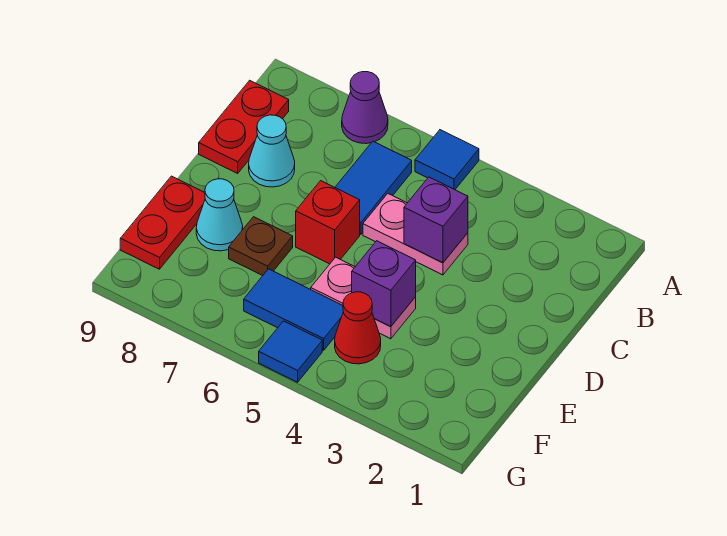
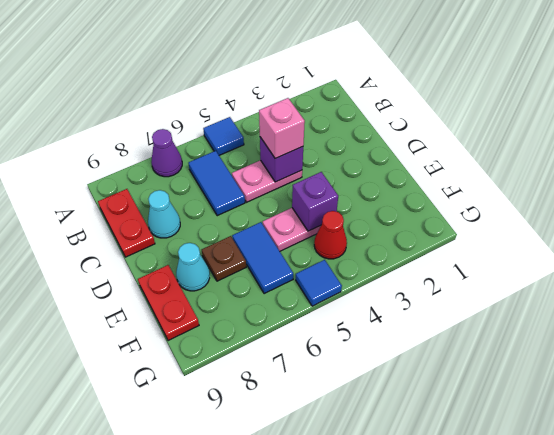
none -> pink 1x1 brick [259,98,305,159]
red 1x1 brick [296,181,360,264] -> none
blue 1x2 tile [244,269,343,350] -> blue 1x2 tile turned to [232,222,293,294]

